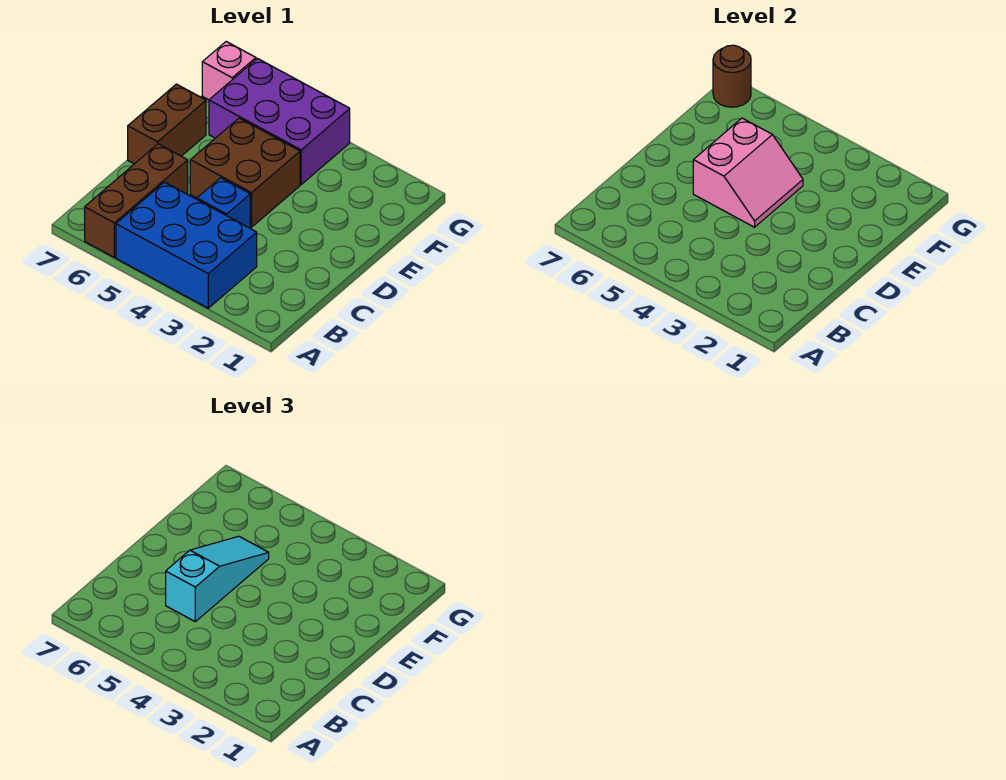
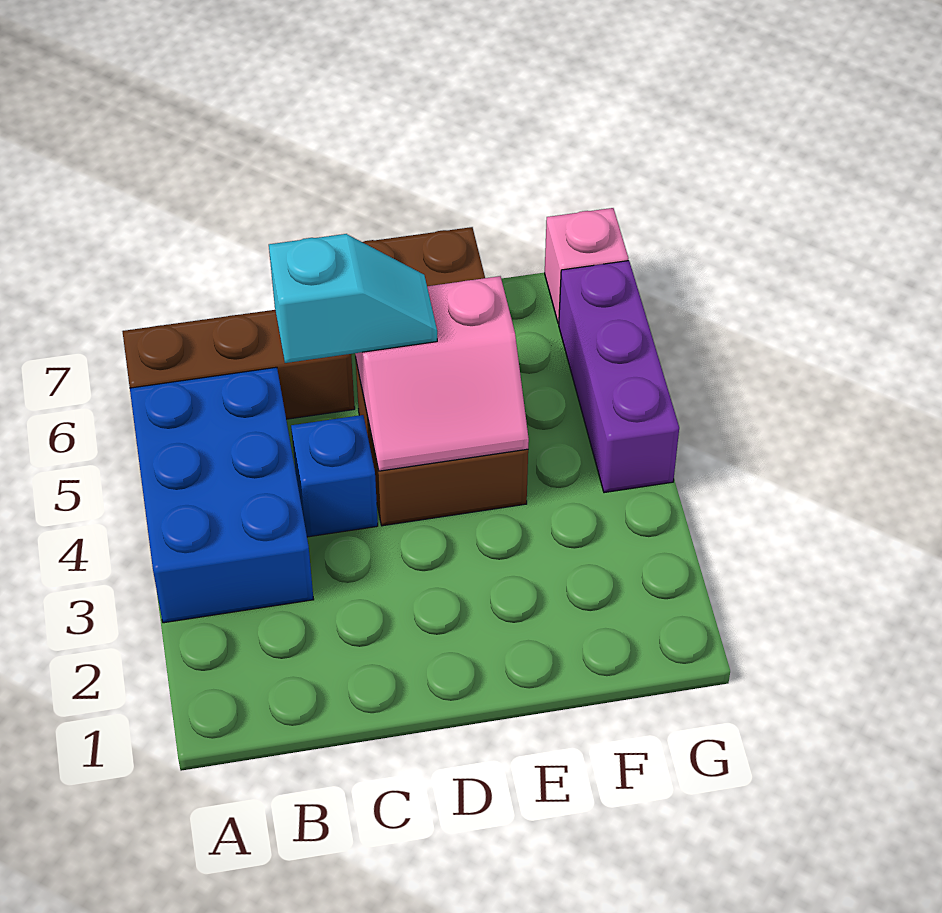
cyan 1x3 slope [166,536,269,622] -> cyan 1x2 slope [269,234,437,363]
purple 2x3 brick [209,58,350,184] -> purple 1x3 brick [559,261,679,493]
brown 1x1 round brick [713,45,751,107] -> none

